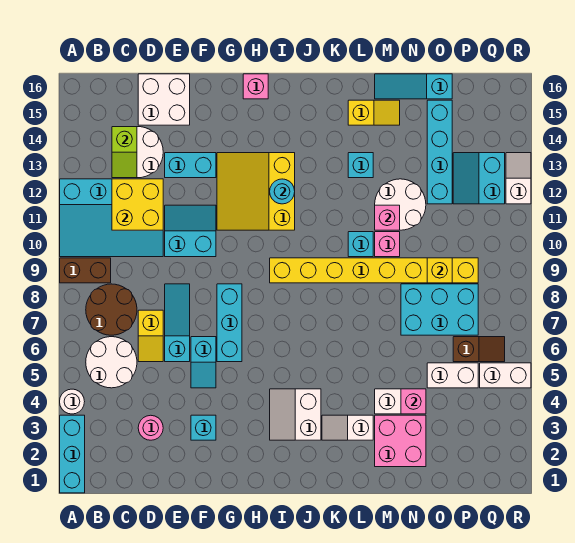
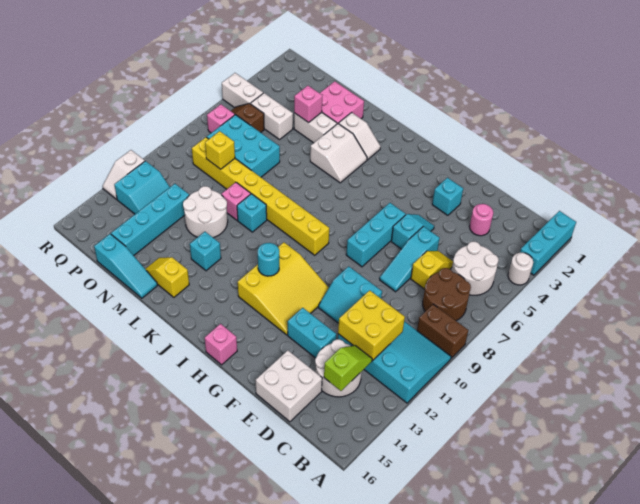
white 2x2 slope [270,389,321,440] -> white 2x2 slope moved to [310,124,367,183]
pink 1x1 brick [375,205,400,230] -> pink 1x1 brick moved to [207,104,235,133]

